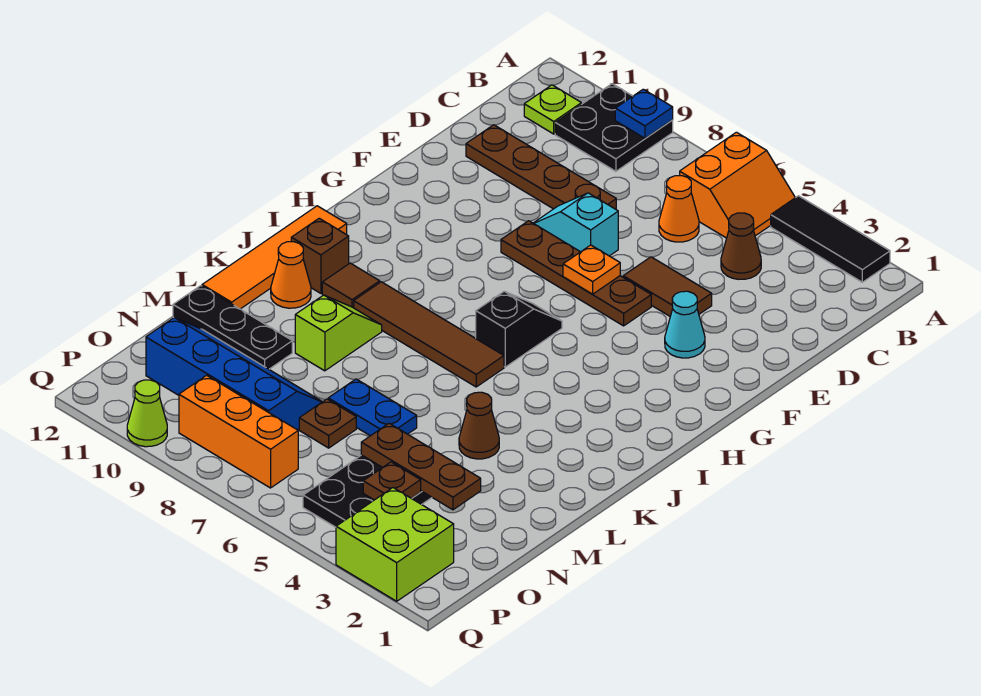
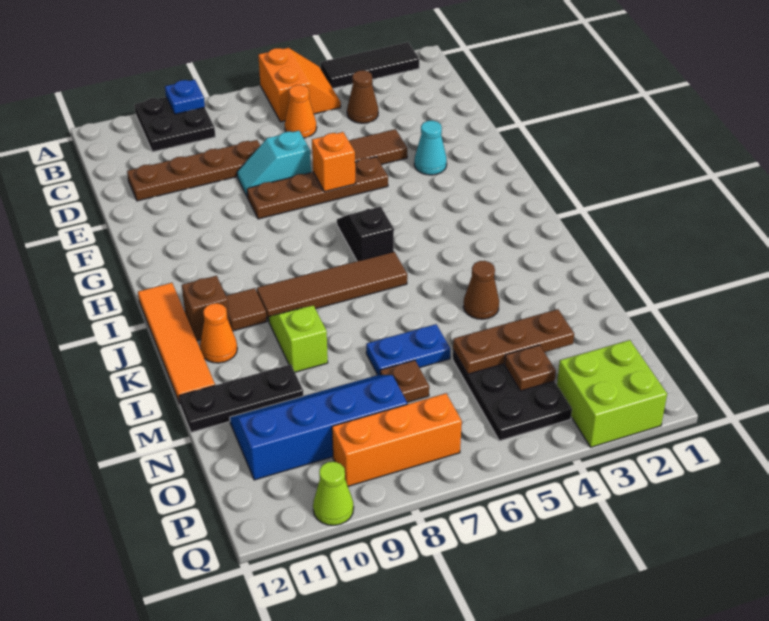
lime 1x1 plate [524,85,581,134] -> none
orange 1x1 plate [563,245,620,294] -> orange 1x1 brick [312,132,356,192]

